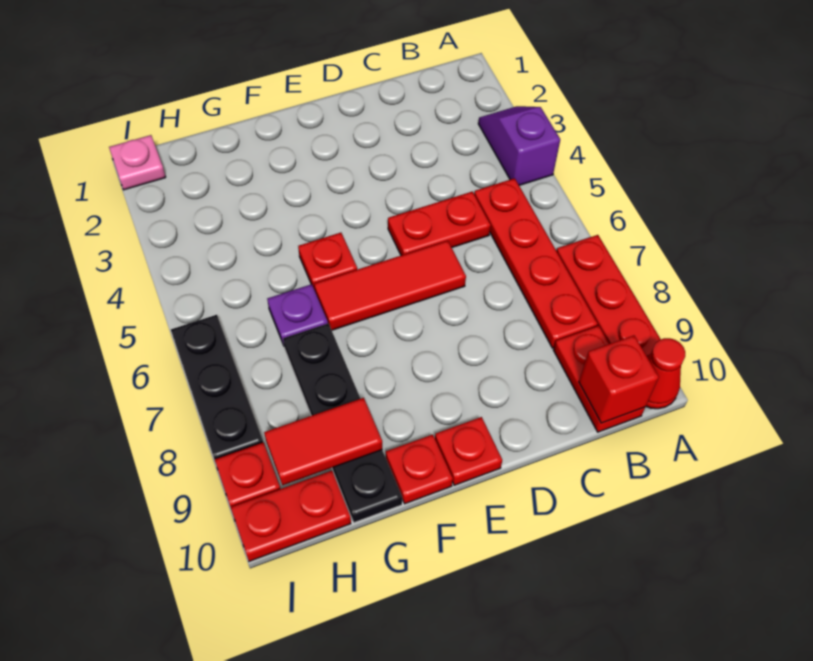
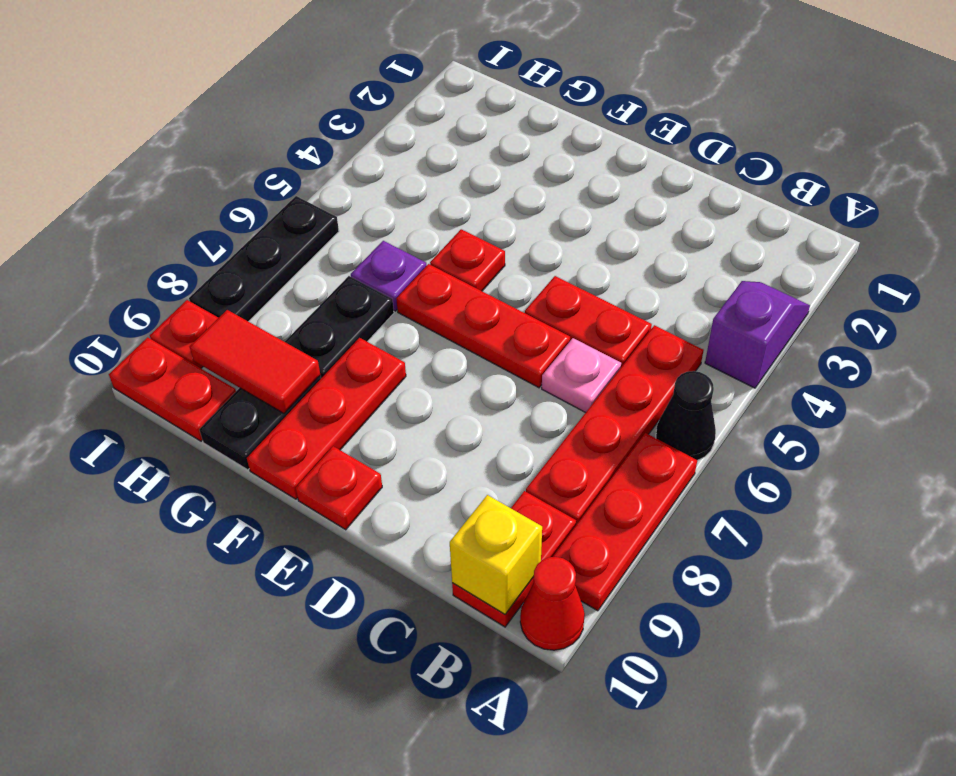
none -> black 1x1 cone [656,371,716,460]
red 1x1 brick [579,335,659,423] -> yellow 1x1 brick [450,495,542,614]
red 1x3 tile [314,241,466,330] -> red 1x3 plate [396,264,570,388]
red 1x1 plate [386,435,453,504] -> red 1x3 plate [247,338,406,499]
pink 1x1 plate [109,135,166,190] -> pink 1x1 plate moved to [542,338,621,413]

